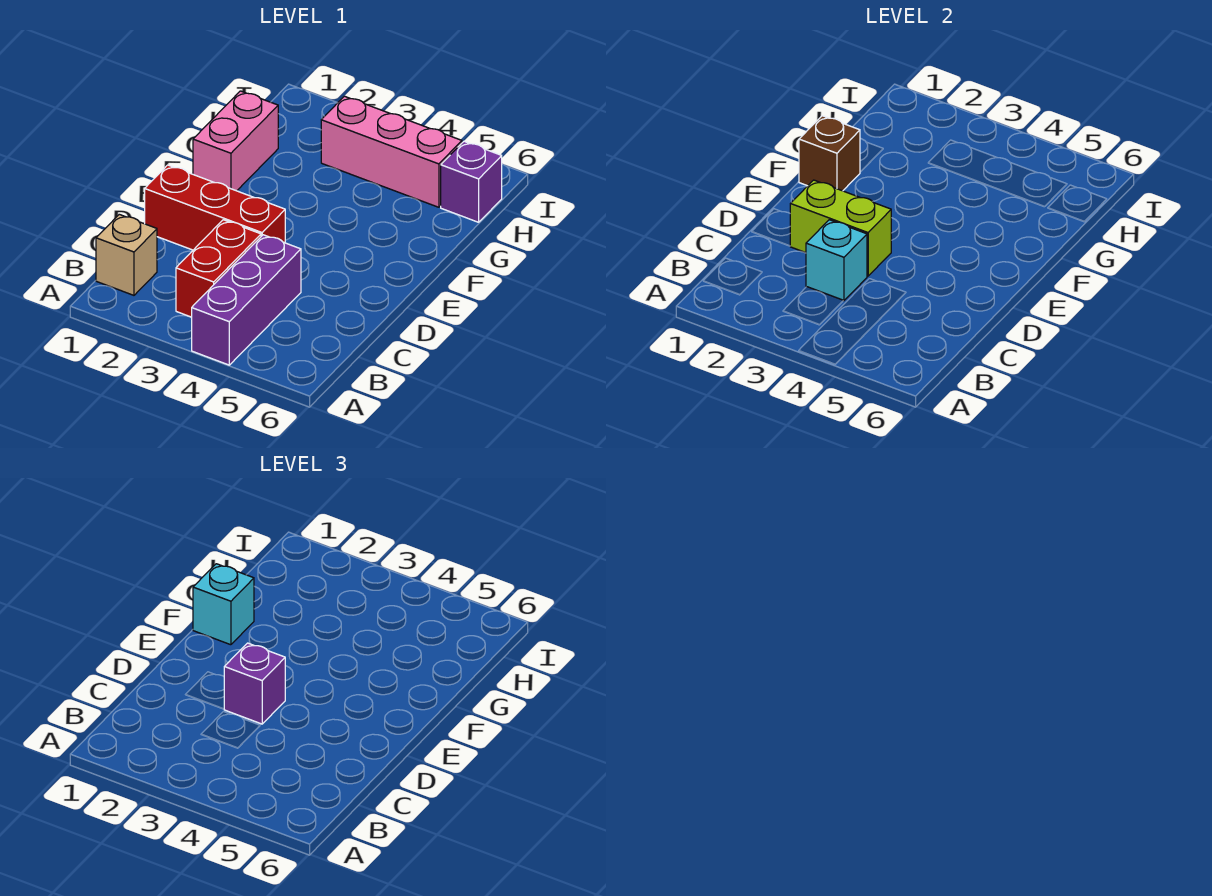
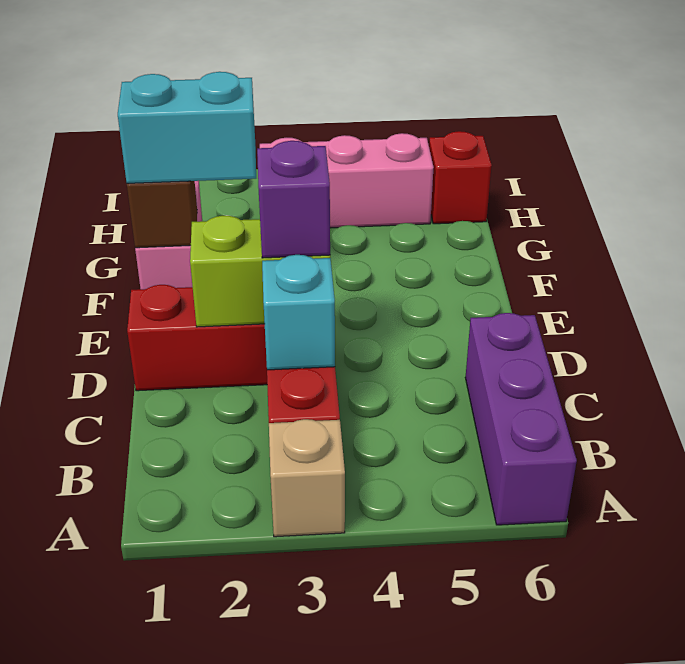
purple 1x3 brick [192,235,301,365] -> purple 1x3 brick moved to [465,313,577,525]
tan 1x1 brick [96,214,157,295] -> tan 1x1 brick moved to [269,419,345,537]
cyan 1x1 brick [193,564,254,645] -> cyan 1x2 brick [118,72,256,183]
purple 1x1 brick [441,141,502,222] -> red 1x1 brick [429,131,492,224]

